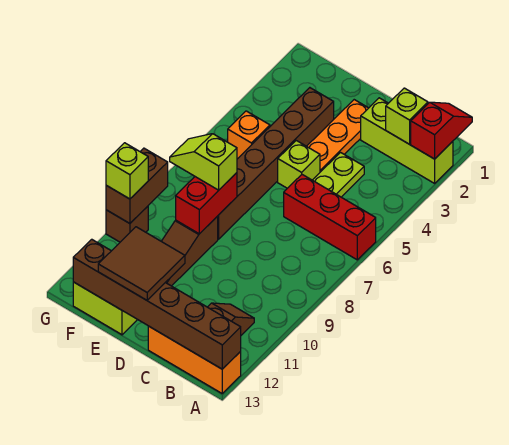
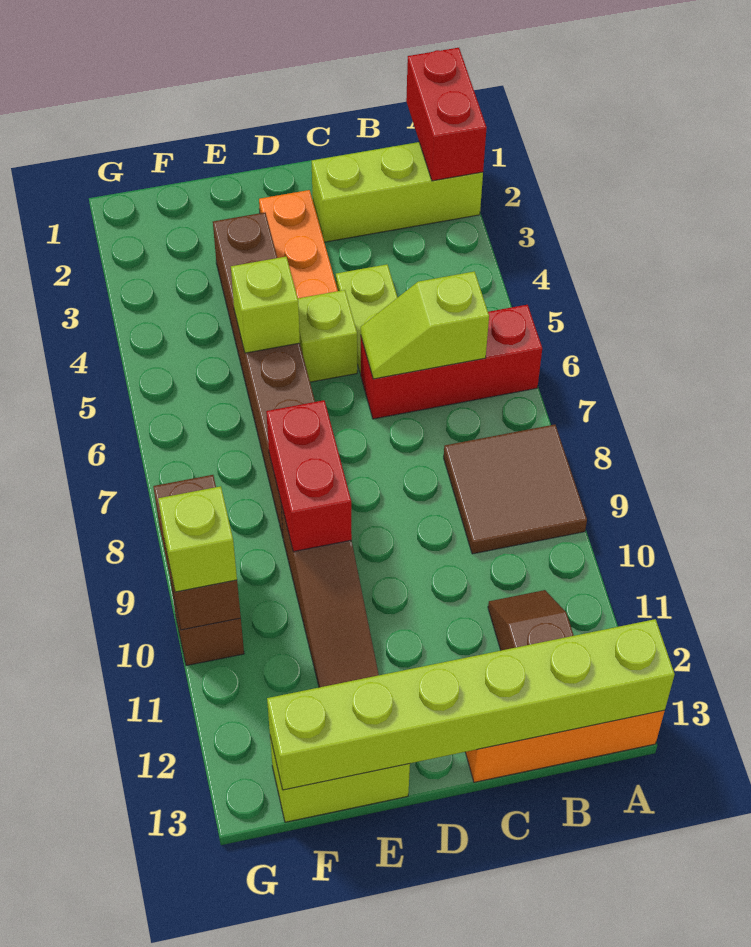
red 1x2 slope [411,102,472,159] -> red 1x2 brick [406,48,487,181]
brown 1x6 brick [73,239,241,369] -> lime 1x6 brick [267,619,675,790]
lime 1x1 brick [386,88,428,144] -> lime 1x1 brick moved to [231,257,300,353]
brown 2x2 tile [98,227,185,300] -> brown 2x2 tile moved to [444,425,587,554]
lime 1x2 slope [170,134,237,190] -> lime 1x2 slope moved to [361,271,489,379]
orange 1x1 brick [228,111,270,159] -> none

